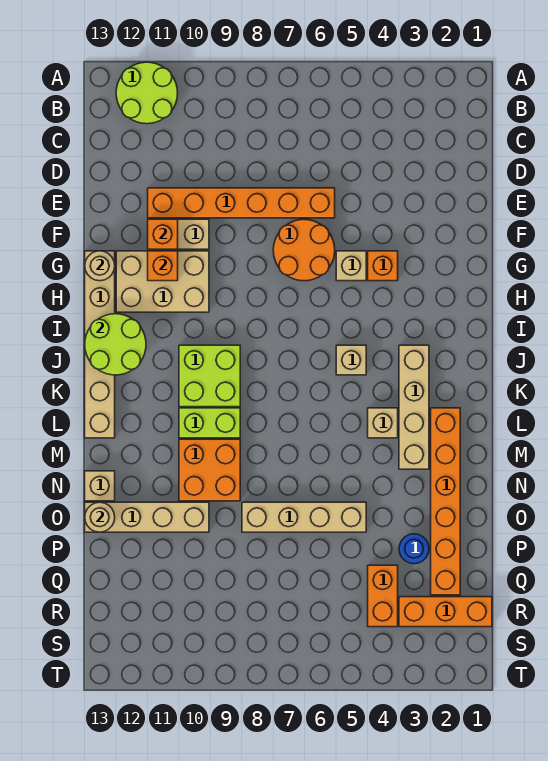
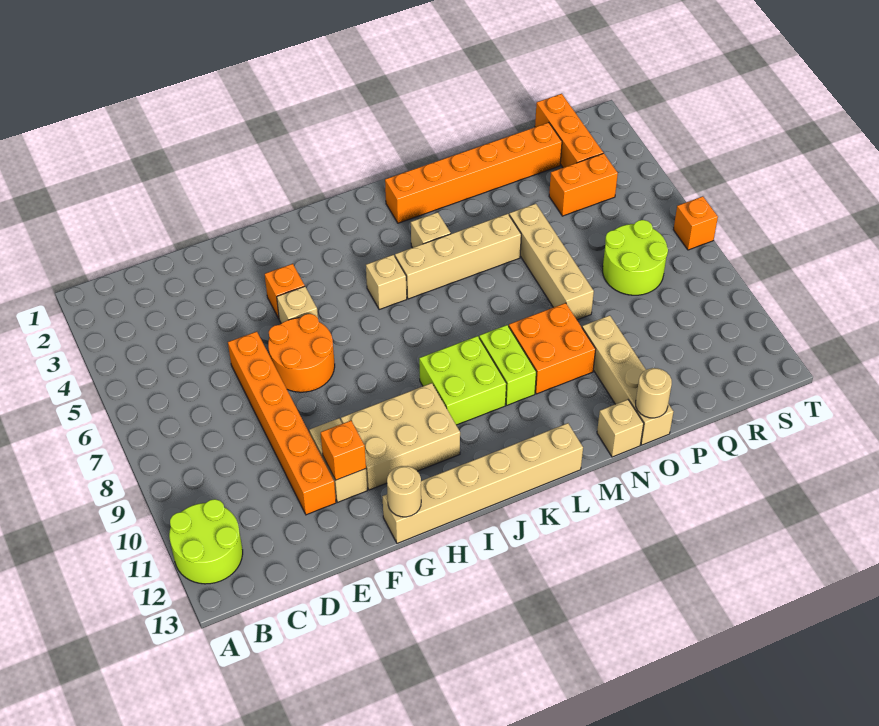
tan 2x3 brick [116,251,209,312] -> tan 2x3 brick turned to [341,383,460,490]
orange 1x1 brick [148,251,178,281] -> orange 1x1 brick moved to [673,196,718,250]
lime 2x2 round brick [85,314,146,375] -> lime 2x2 round brick moved to [603,220,668,295]
tan 1x4 brick [399,345,429,469] -> tan 1x4 brick moved to [395,214,521,299]
blue 1x1 round brick [399,534,429,564] -> none

